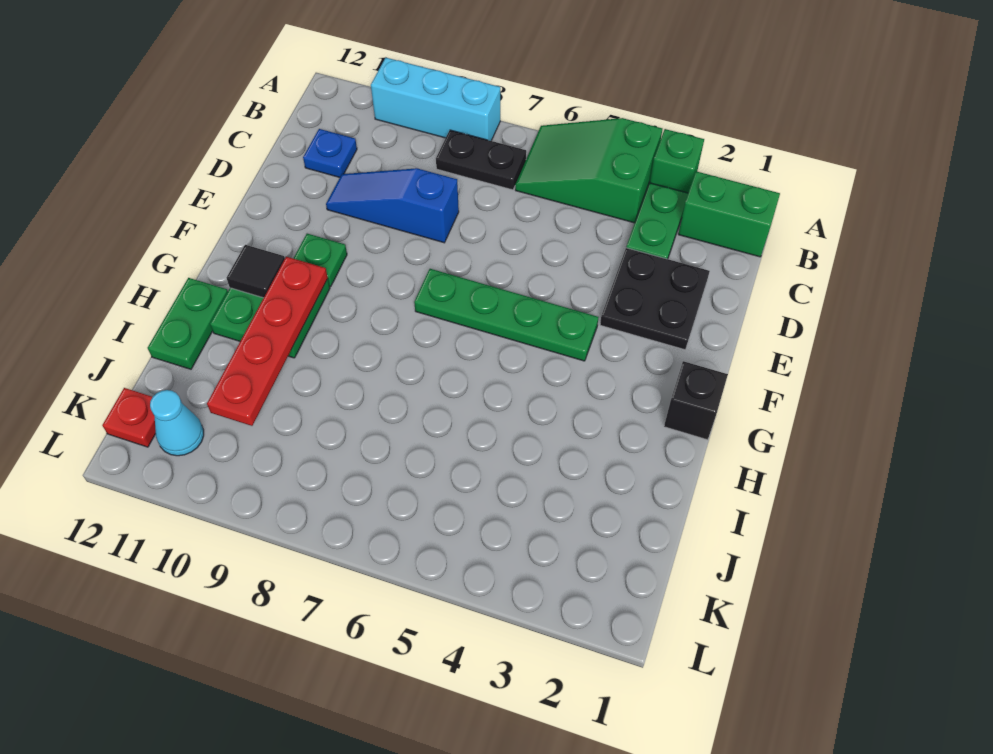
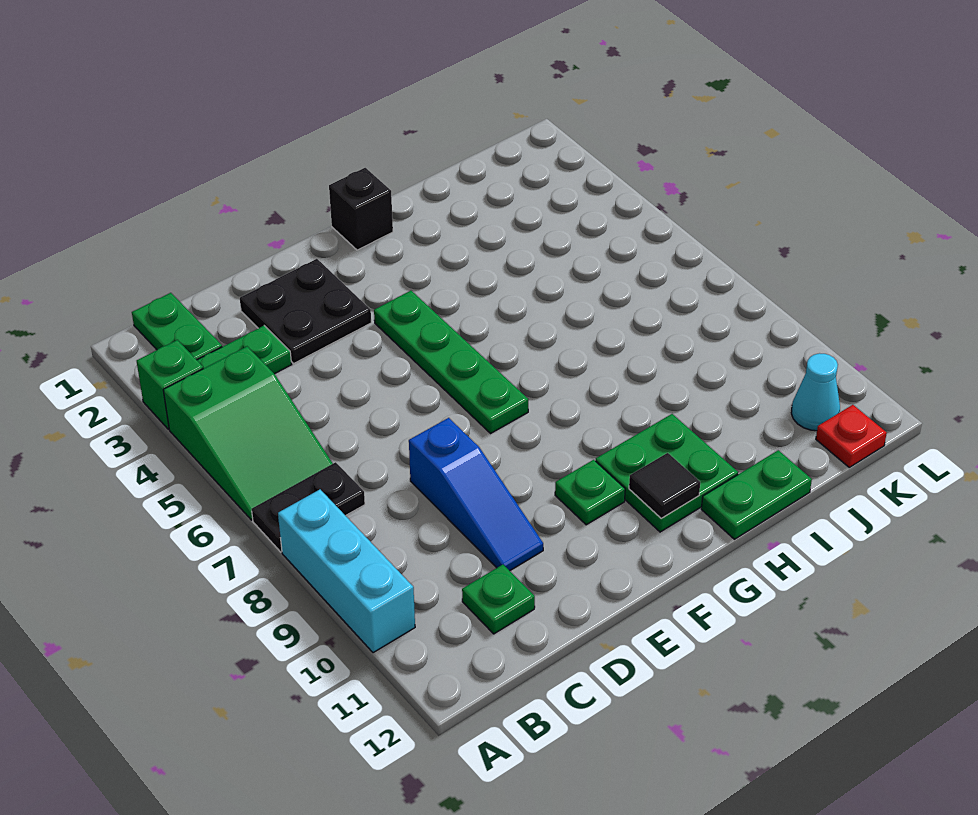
green 1x2 brick [678,171,780,257] -> green 1x2 plate [132,293,222,360]
black 1x2 plate [436,130,526,190] -> black 1x2 plate turned to [252,462,365,552]
blue 1x1 plate [303,129,357,177] -> green 1x1 plate [462,565,535,634]
red 1x4 plate [207,257,328,426] -> none

